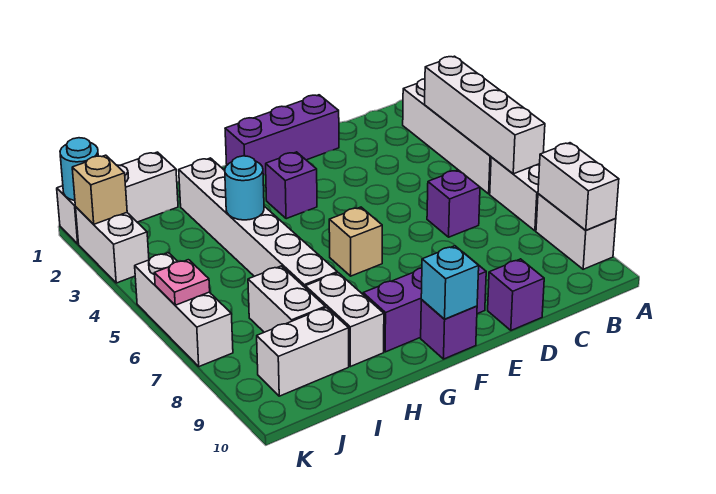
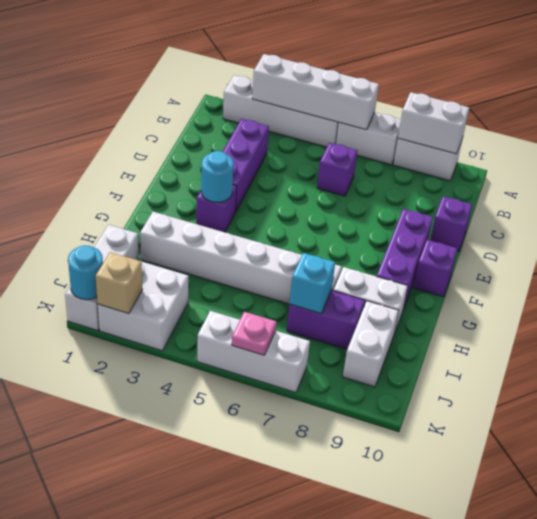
purple 1x3 brick [225,95,339,175] -> purple 1x3 brick moved to [223,119,269,211]
tan 1x1 brick [329,207,382,276] -> none
cyan 1x1 brick [421,246,479,319] -> cyan 1x1 brick moved to [290,253,335,314]
cyan 1x1 round brick [225,156,264,220] -> cyan 1x1 round brick moved to [201,151,234,202]
white 1x2 brick [248,266,325,332] -> purple 1x2 brick [287,290,365,349]
white 1x2 brick [76,207,149,283] -> white 2x2 brick [98,262,188,351]

